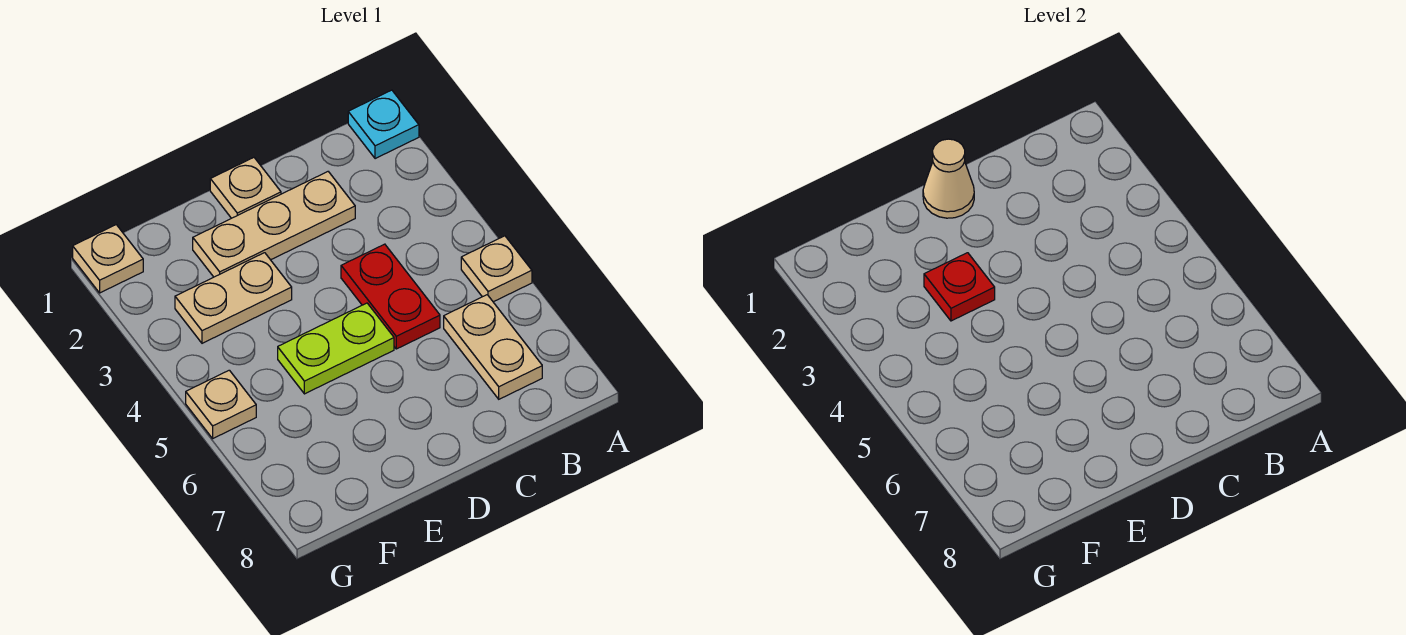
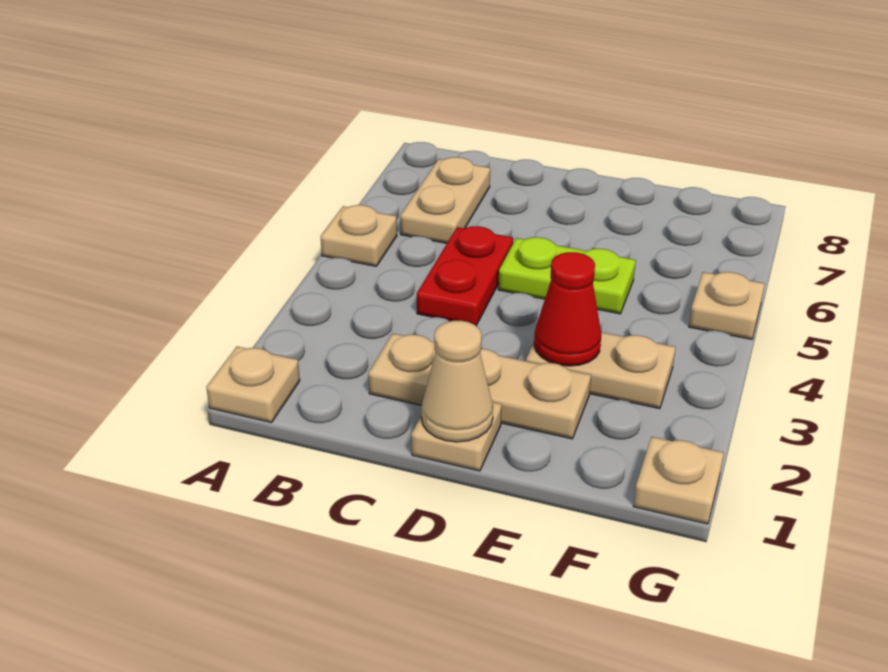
cyan 1x1 plate [348,90,419,159] -> tan 1x1 plate [206,346,300,422]
red 1x1 plate [924,253,995,321] -> red 1x1 cone [534,252,601,366]

